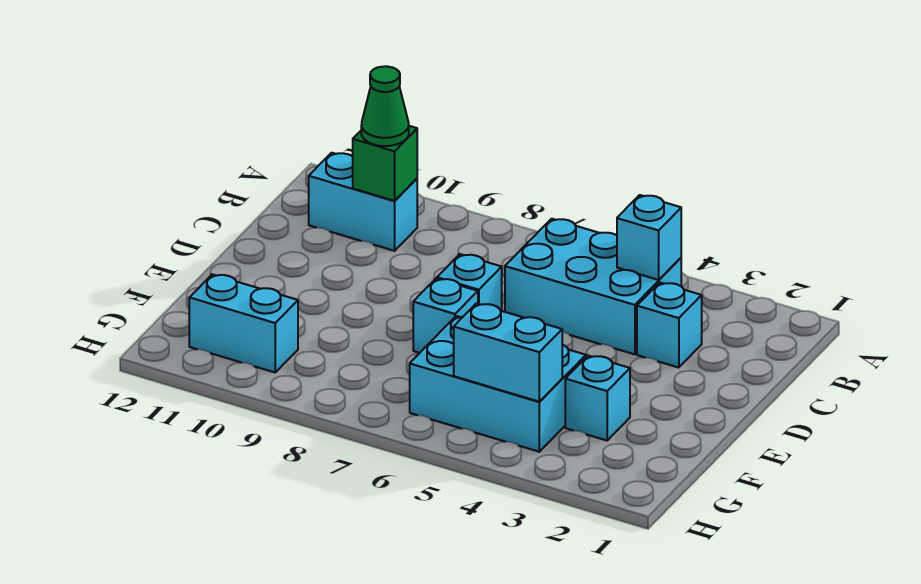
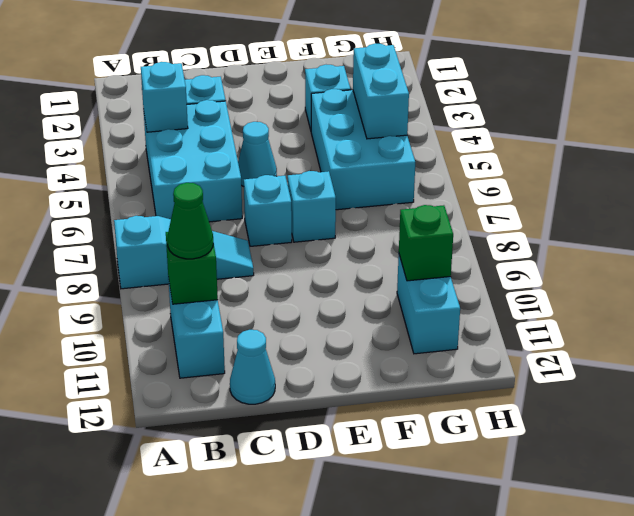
none -> cyan 1x3 slope [114,216,254,289]
none -> cyan 1x1 cone [230,330,275,404]
none -> cyan 1x1 cone [238,122,277,186]
none -> green 1x1 brick [399,205,453,281]

